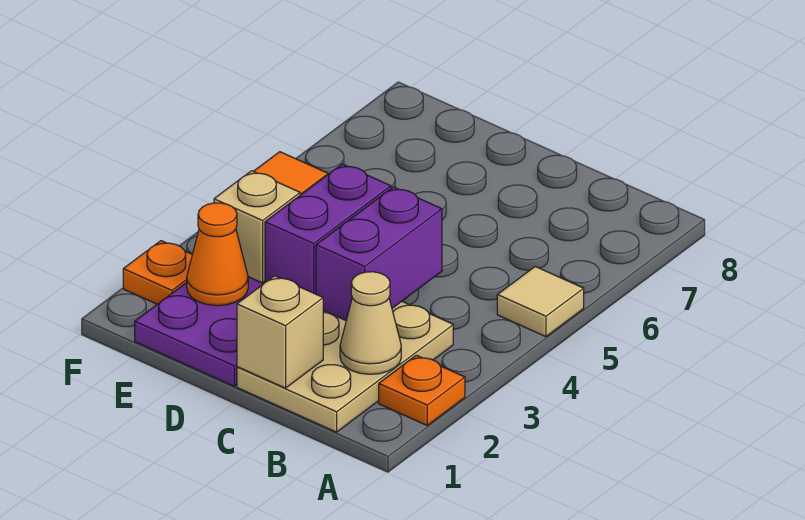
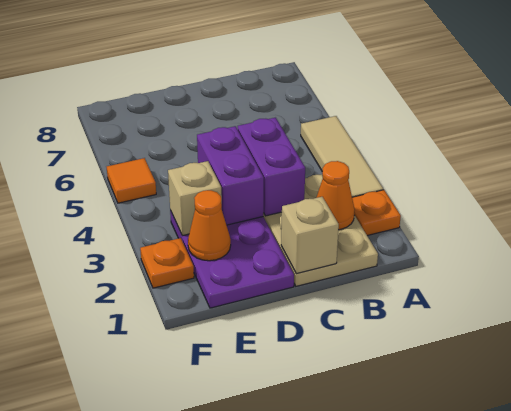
tan 1x1 tile [497,267,584,337] -> tan 1x3 tile [301,116,383,197]
tan 1x1 cone [340,272,401,374] -> orange 1x1 cone [316,161,355,230]

